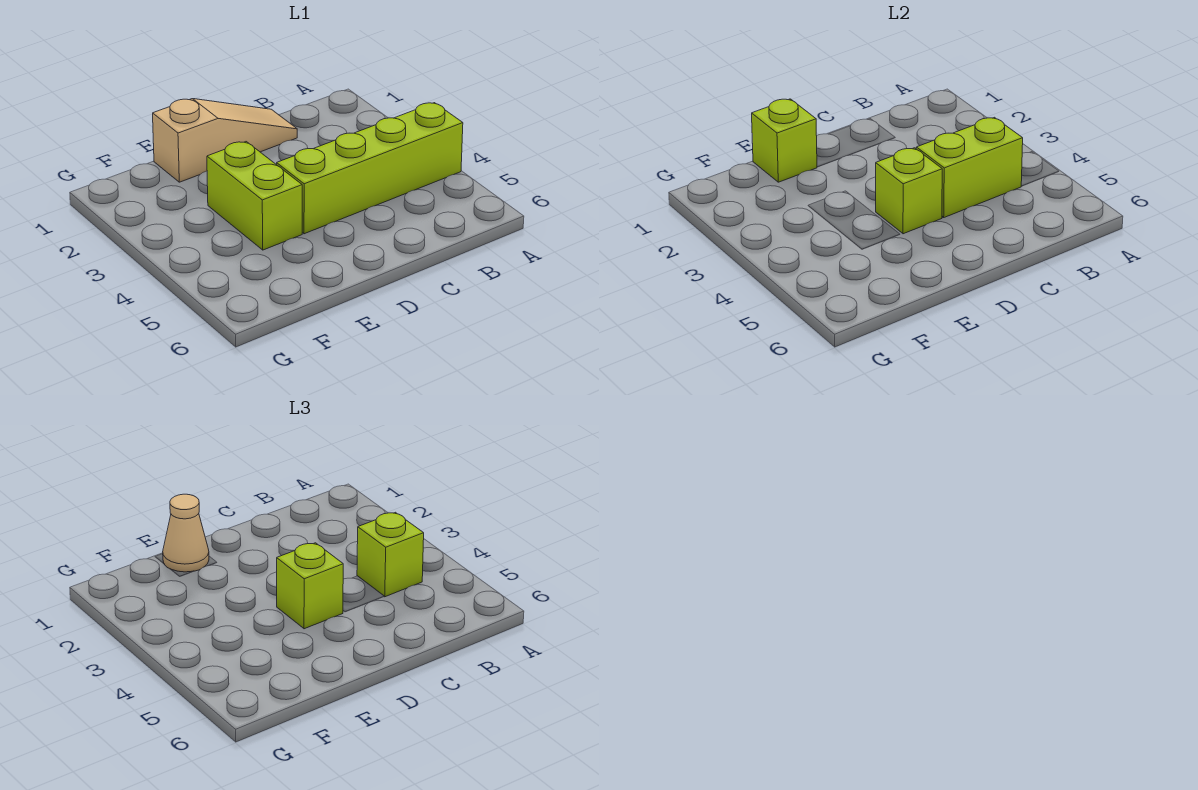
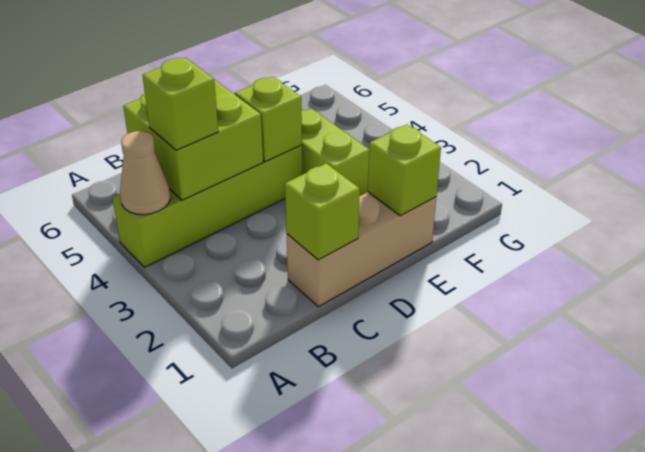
lime 1x2 brick [916,117,1023,217] -> lime 2x2 brick [123,80,263,200]
tan 1x3 slope [153,99,297,182] -> tan 1x3 brick [287,192,436,307]
lime 1x1 brick [277,543,343,629] -> lime 1x1 brick moved to [285,163,360,260]
tan 1x1 cone [163,494,209,572] -> tan 1x1 cone moved to [120,131,170,215]

